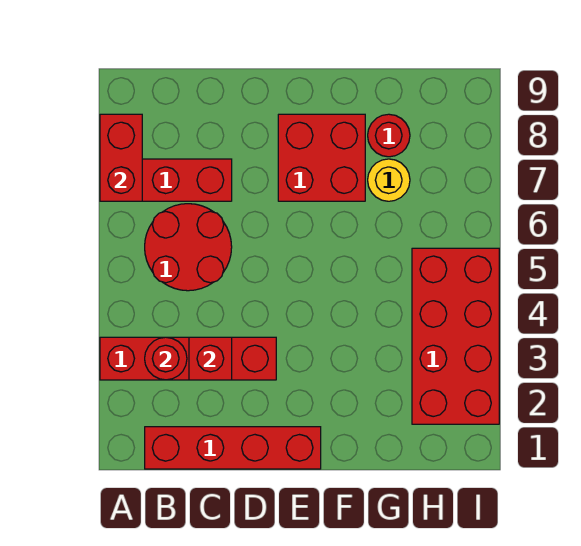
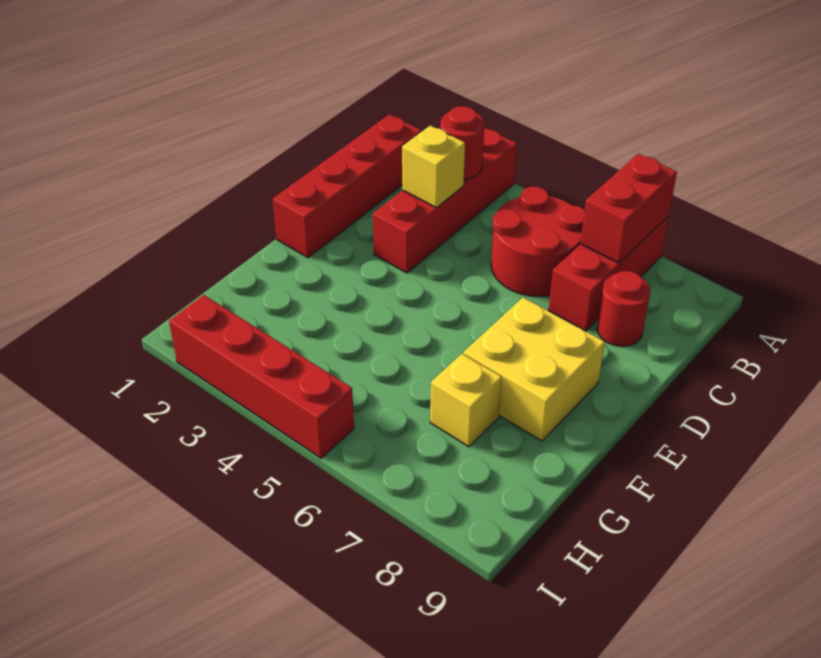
red 1x2 brick [100,114,142,201] -> red 1x2 brick turned to [581,154,677,263]
red 1x1 brick [189,337,232,380] -> yellow 1x1 brick [402,126,465,208]
red 2x2 brick [278,114,365,201] -> yellow 2x2 brick [463,297,605,441]
yellow 1x1 round brick [368,159,410,201] -> yellow 1x1 brick [430,354,502,447]
red 1x1 round brick [368,114,410,157] -> red 1x1 round brick moved to [597,271,650,346]
red 2x4 brick [412,248,499,424] -> red 1x4 brick [169,295,354,458]

